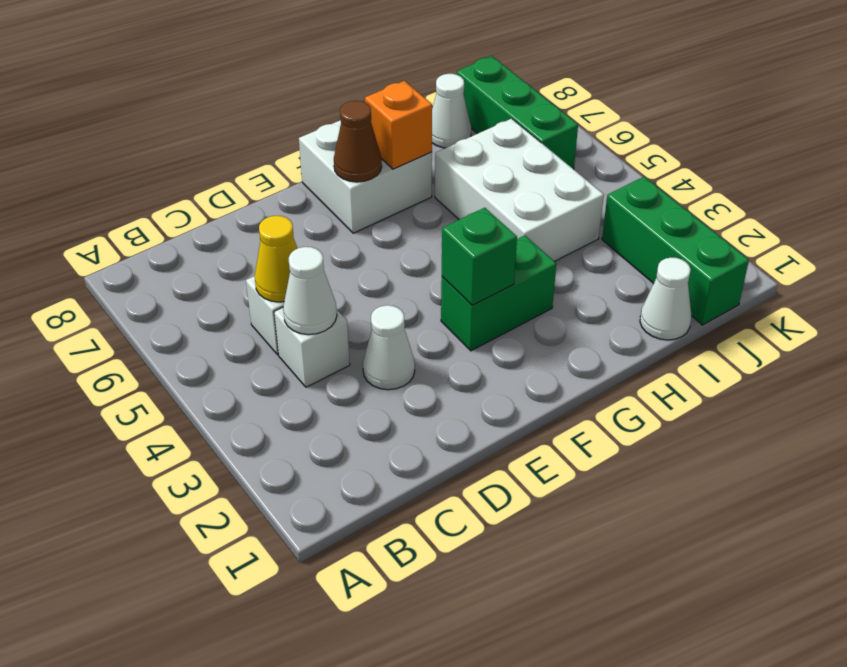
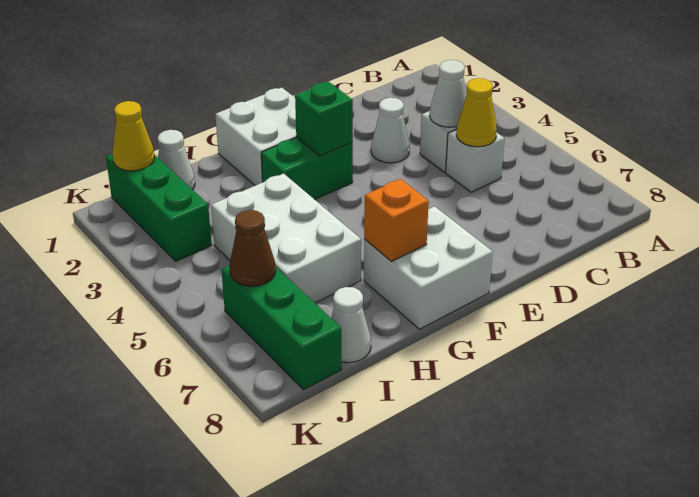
none -> white 2x2 brick [215,88,296,186]
brown 1x1 cone [334,101,382,182] -> brown 1x1 cone moved to [230,210,276,286]
none -> yellow 1x1 cone [112,101,154,171]

